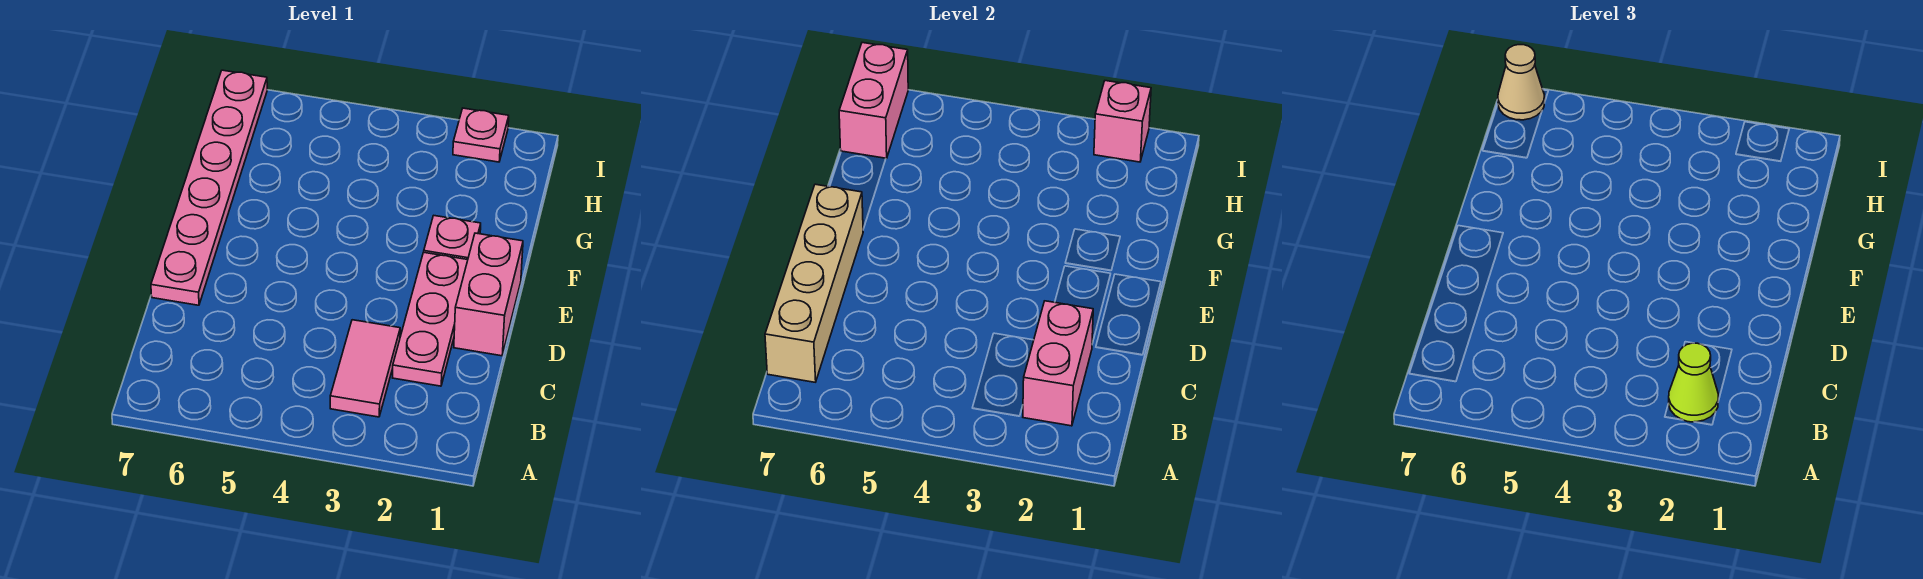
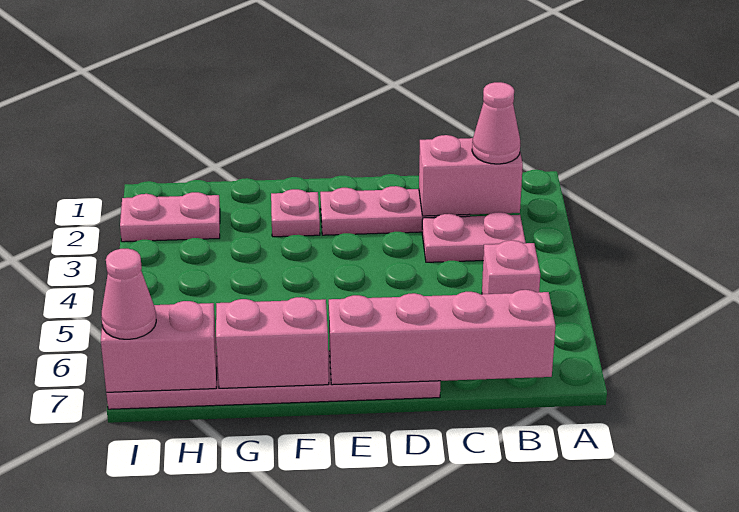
lime 1x1 cone [1669,343,1718,422] -> pink 1x1 cone [472,82,520,164]
pink 1x2 tile [330,320,400,417] -> pink 1x2 plate [422,212,526,262]
tan 1x4 brick [765,184,863,382] -> pink 1x4 brick [329,290,556,385]
pink 1x2 brick [454,233,523,356] -> pink 1x2 brick moved to [216,297,329,388]
pink 1x1 plate [453,108,509,162] -> pink 1x2 plate [120,192,220,242]
pink 1x1 brick [1094,81,1151,162] -> pink 1x1 brick moved to [482,240,540,294]
tan 1x1 cone [1498,45,1545,120] -> pink 1x1 cone [101,249,156,339]

